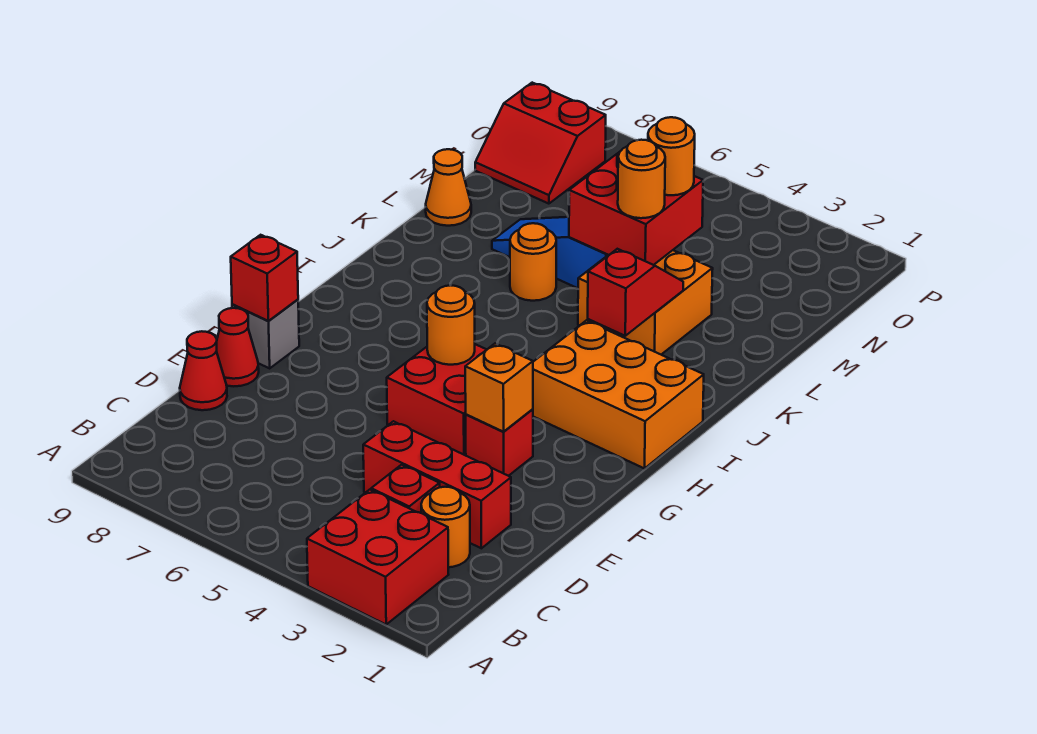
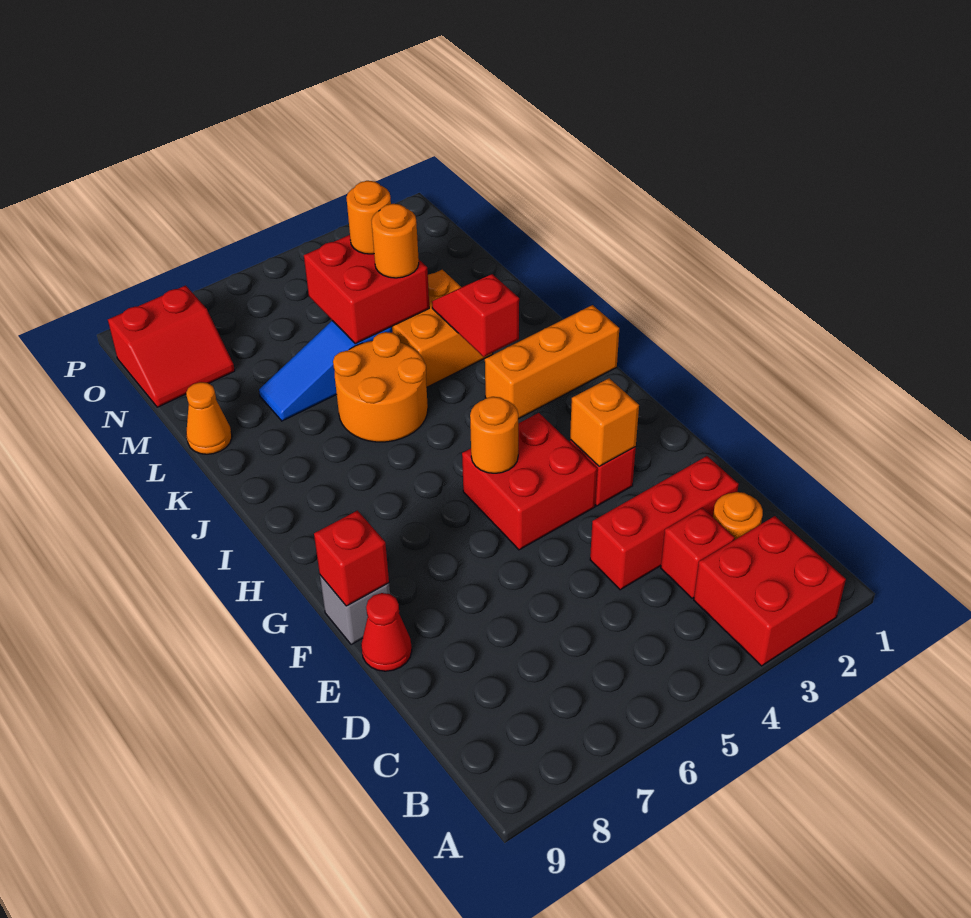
red 1x1 cone [180,331,227,410] -> none
orange 2x3 brick [533,321,704,469] -> orange 1x3 brick [485,305,619,419]
orange 1x1 round brick [510,223,556,301] -> orange 2x2 round brick [333,332,428,442]

